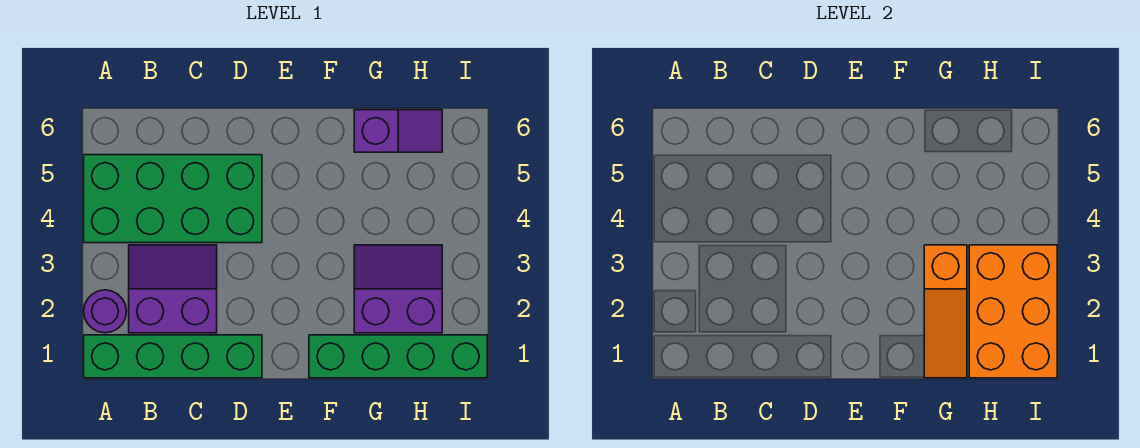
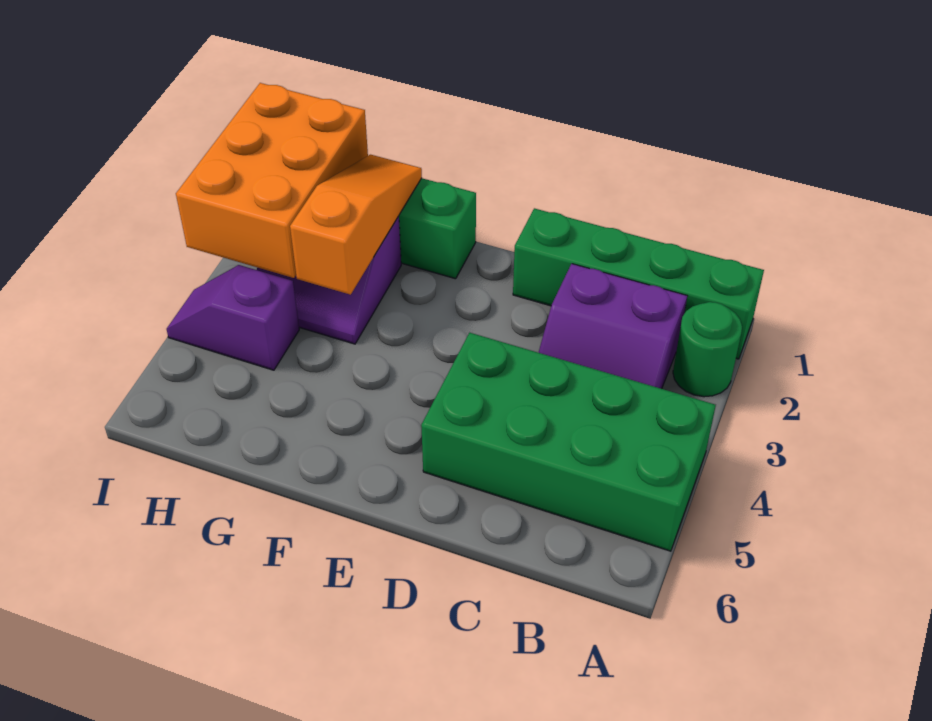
purple 1x1 round brick [84,290,127,333] -> green 1x1 round brick [673,302,742,397]
purple 1x2 slope [354,110,442,152] -> purple 1x2 slope moved to [167,265,299,370]

